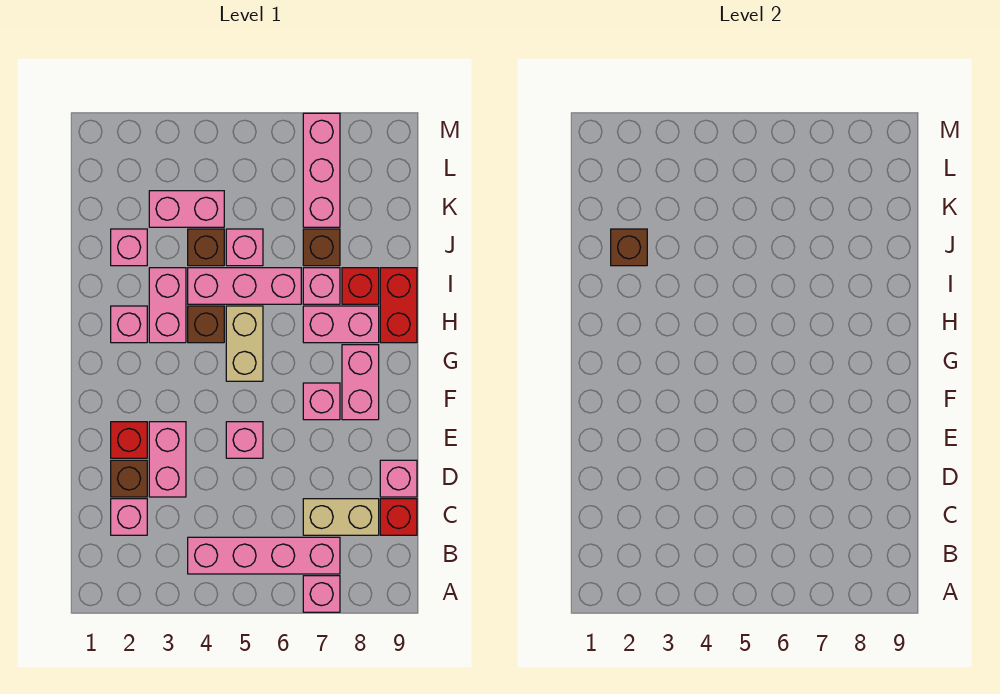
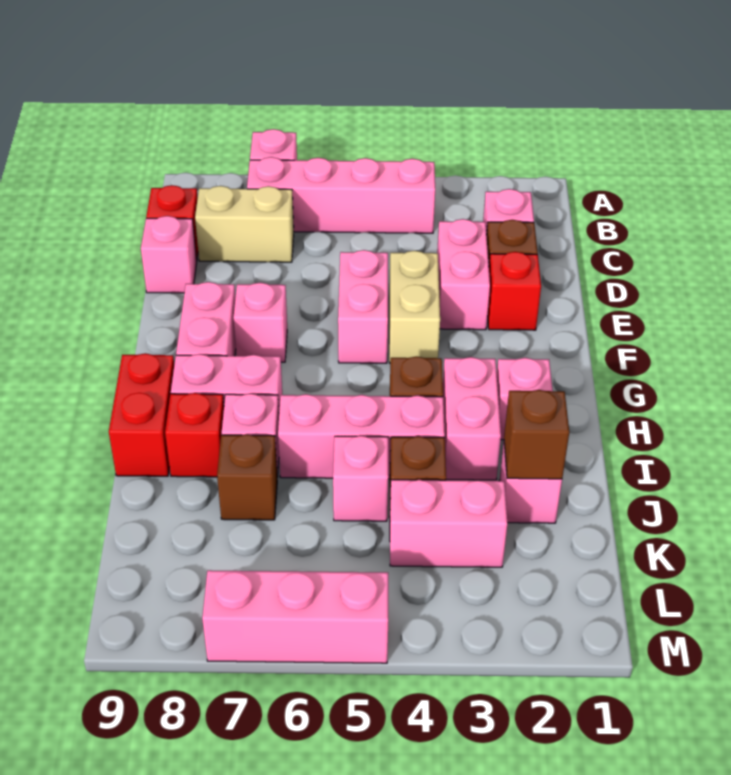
pink 1x1 brick [226,422,263,458] -> pink 1x2 brick [338,250,388,363]
tan 1x2 brick [226,306,263,381] -> tan 1x2 brick moved to [389,251,440,363]
pink 1x3 brick [303,113,340,227] -> pink 1x3 brick turned to [202,570,388,663]

